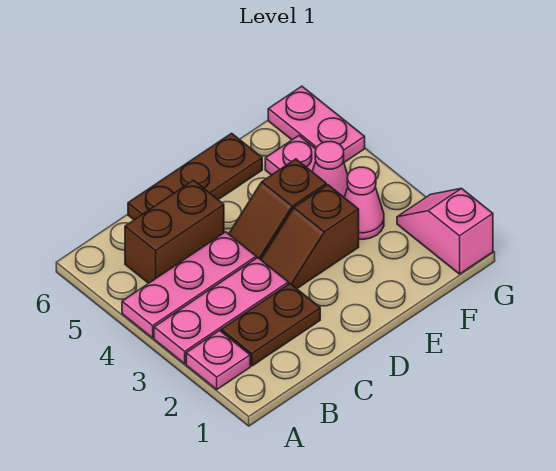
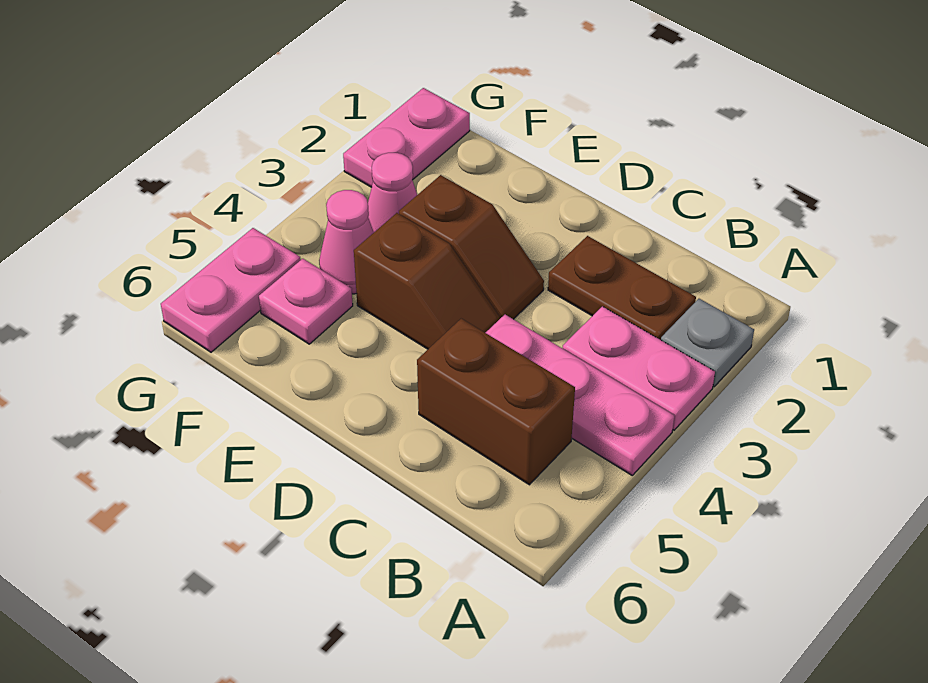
pink 1x1 plate [186,330,250,389] -> grey 1x1 plate [661,299,754,387]
pink 1x3 plate [154,258,288,364] -> pink 1x2 plate [563,306,715,430]
brown 1x3 plate [128,133,262,220] -> none
pink 1x2 slope [397,188,493,274] -> pink 1x2 plate [343,88,470,187]

